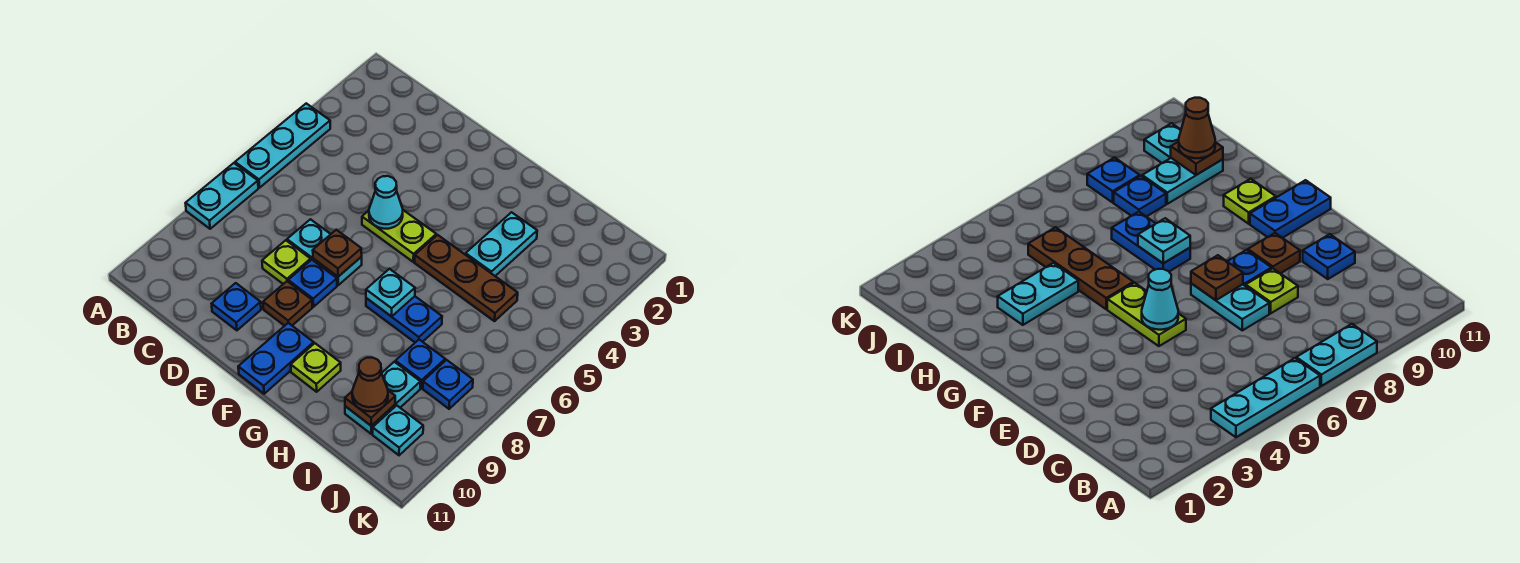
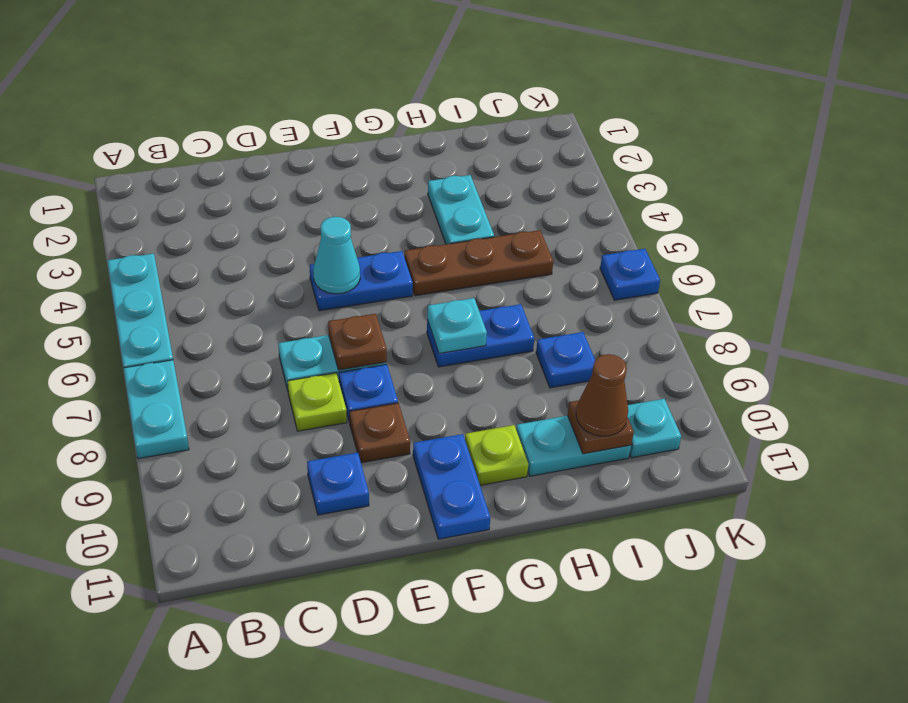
lime 1x2 plate [362,210,436,262] -> blue 1x2 plate [310,251,413,311]
cyan 1x2 plate [345,362,420,434] -> cyan 1x2 plate turned to [516,416,631,476]
blue 1x1 plate [423,360,473,409] -> blue 1x1 plate moved to [600,249,660,300]

